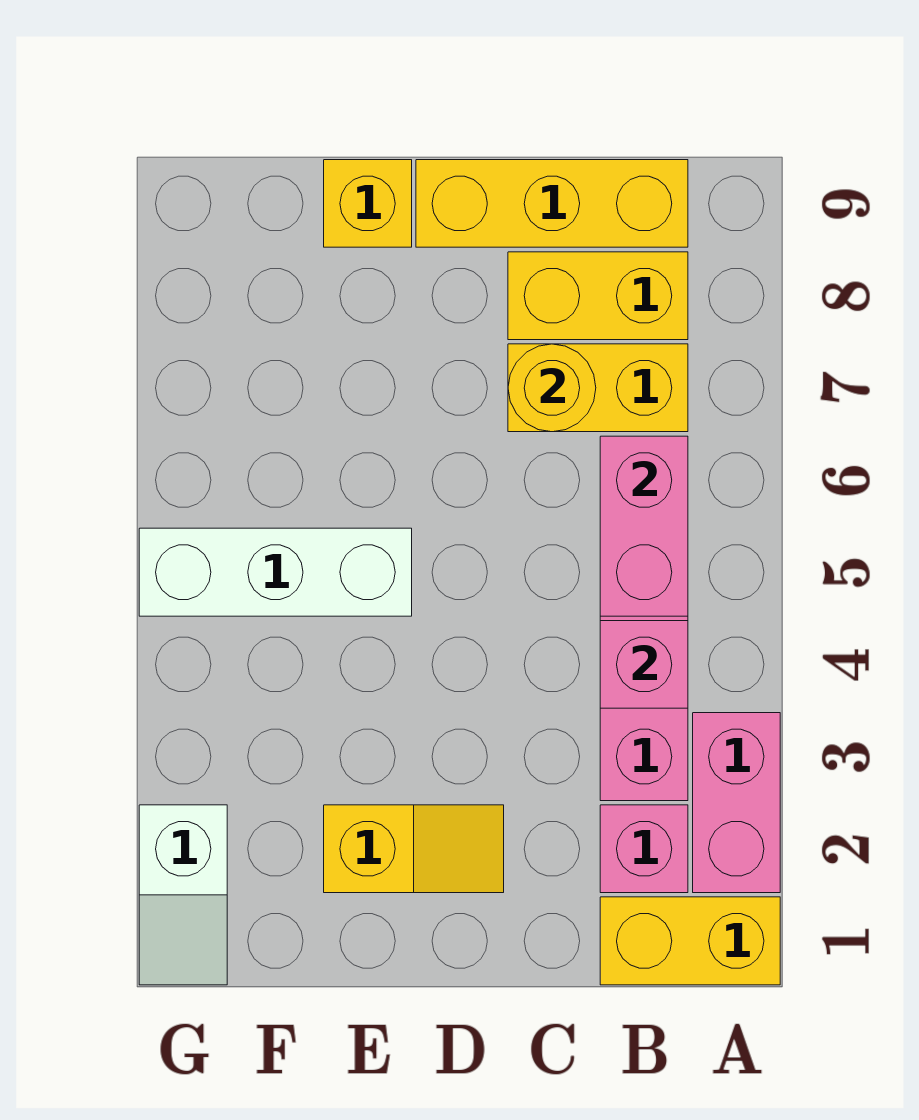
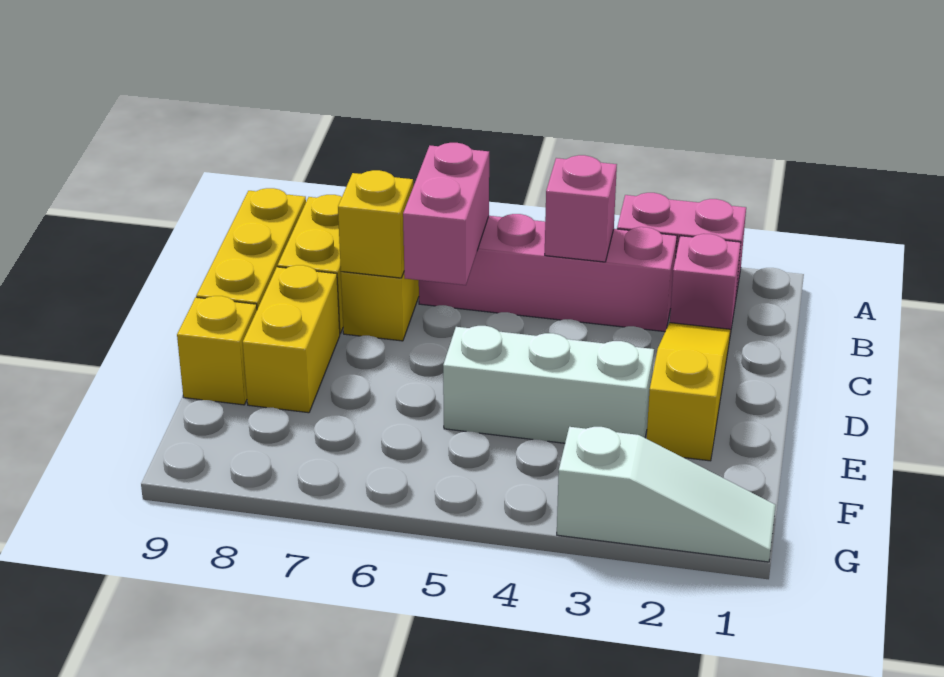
yellow 1x2 brick [600,897,780,985] -> yellow 1x2 brick moved to [243,265,340,413]
pink 1x2 brick [600,436,688,616] -> pink 1x2 brick turned to [403,143,489,285]
yellow 1x1 round brick [508,344,596,432] -> yellow 1x1 brick [338,170,413,278]
yellow 1x2 slope [324,805,504,893] -> yellow 1x3 slope [647,323,730,461]
white 1x3 brick [139,528,412,616] -> white 1x3 brick turned to [443,326,654,443]
white 1x2 slope [139,805,227,985] -> white 1x3 slope [557,427,776,562]

